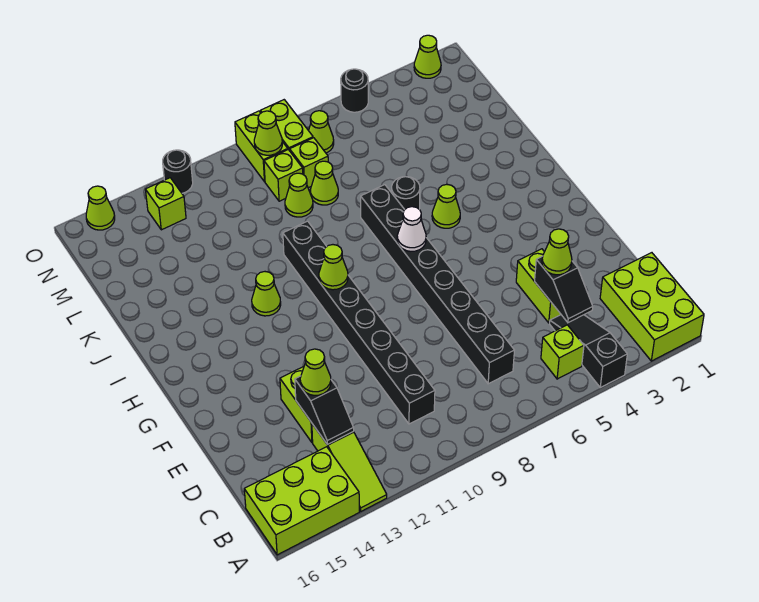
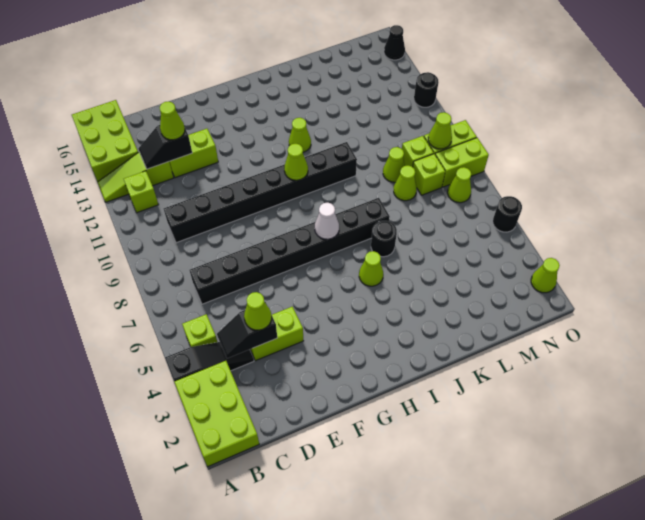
lime 2x3 brick [600,253,704,361] -> lime 2x3 brick turned to [174,361,259,466]
lime 1x1 brick [145,178,186,230] -> lime 1x1 brick moved to [124,171,159,213]
lime 1x1 cone [86,186,115,230] -> black 1x1 cone [384,25,405,60]

